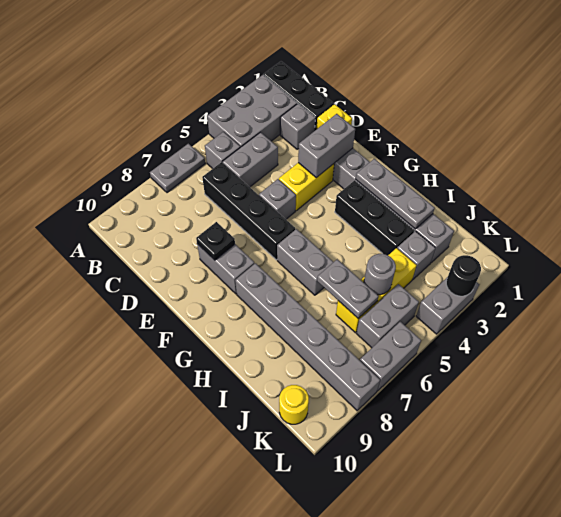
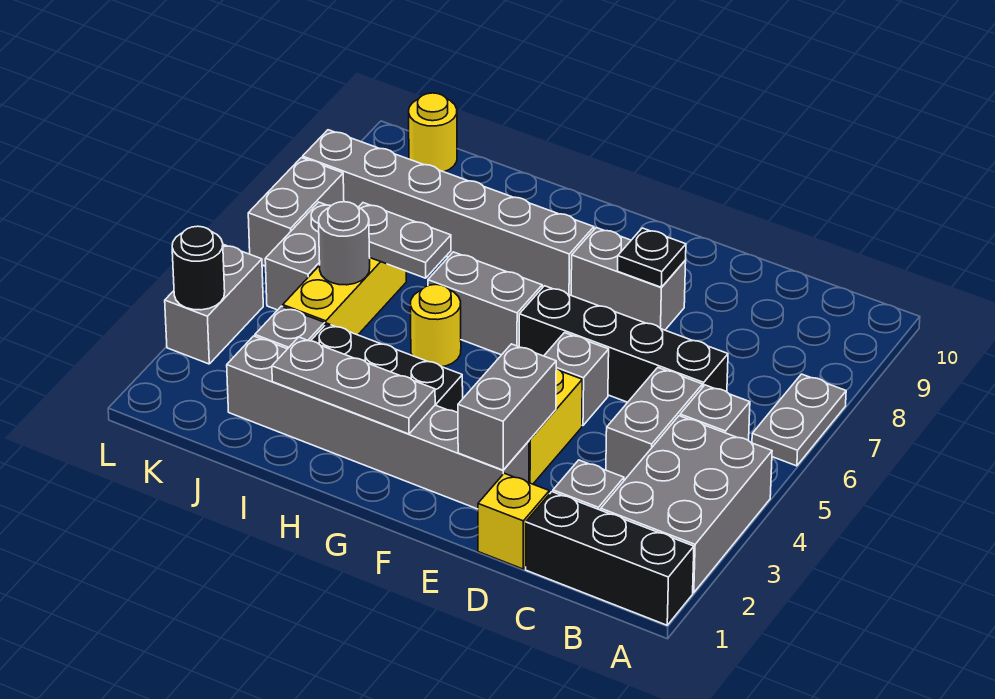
none -> yellow 1x1 round brick [410,284,461,367]

